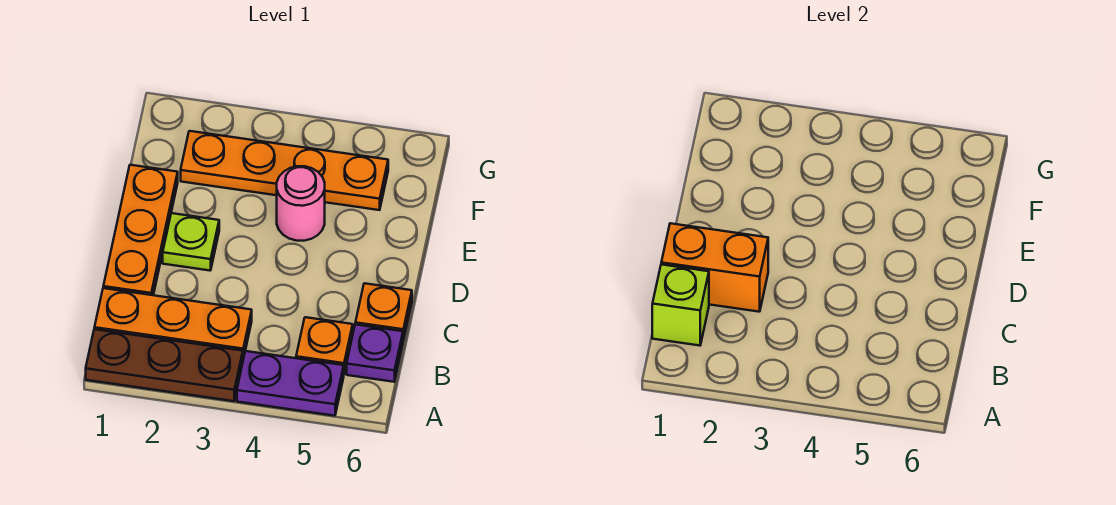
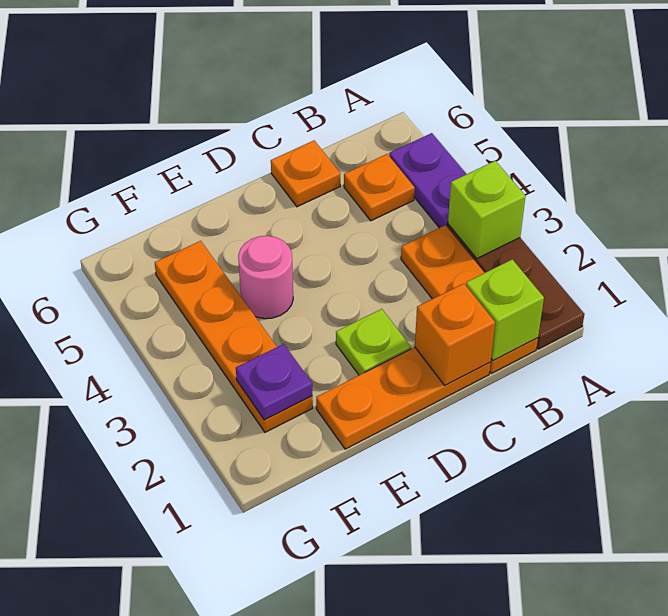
none -> lime 1x1 brick [448,161,526,258]
purple 1x1 plate [347,324,403,382] -> purple 1x1 plate moved to [236,344,312,420]
orange 1x2 brick [661,223,768,312] -> orange 1x1 brick [415,284,495,385]

